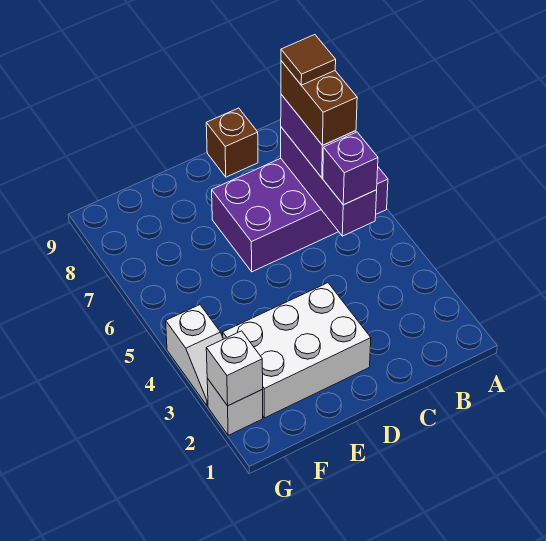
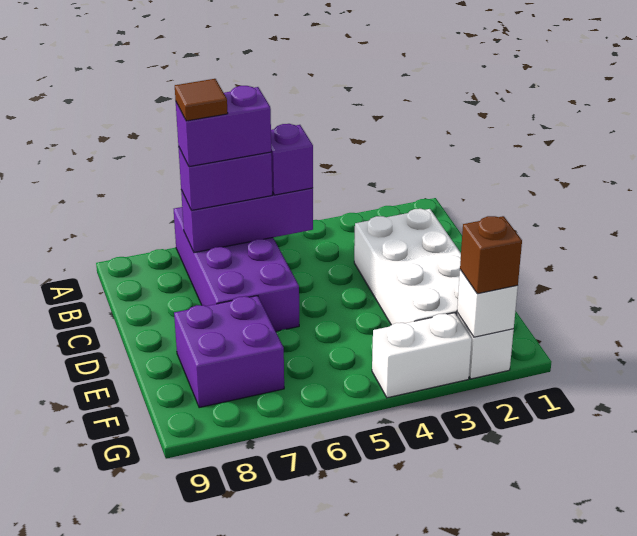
brown 1x2 brick [281,61,357,145] -> purple 1x2 brick [176,86,271,167]
brown 1x1 brick [206,108,258,177] -> brown 1x1 brick moved to [460,216,522,294]
white 2x3 brick [223,283,371,418] -> white 2x4 brick [354,209,461,325]
none -> purple 2x2 brick [174,296,284,408]
white 1x2 slope [166,305,223,406] -> white 1x2 brick [372,313,472,398]

